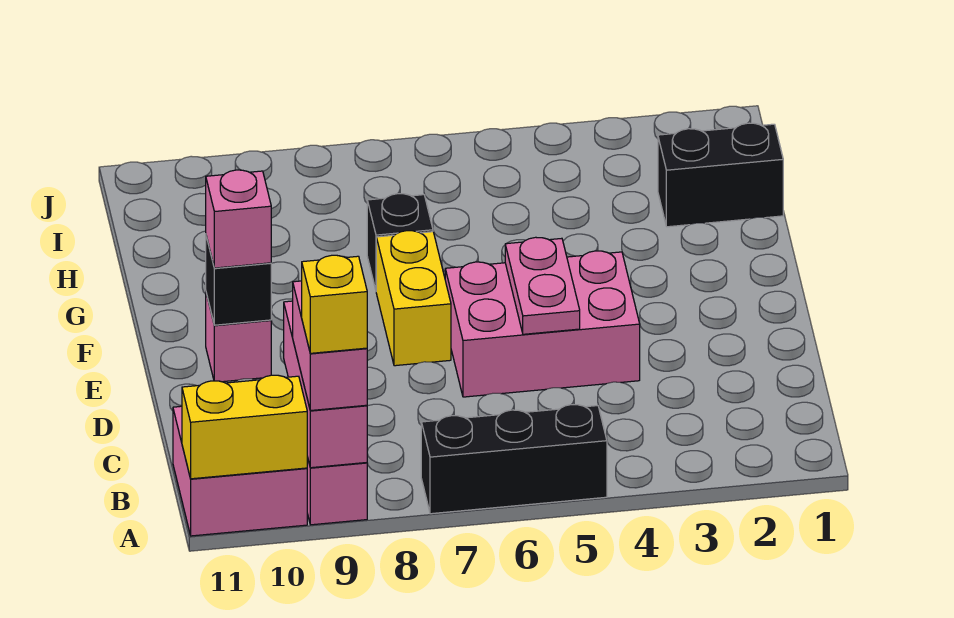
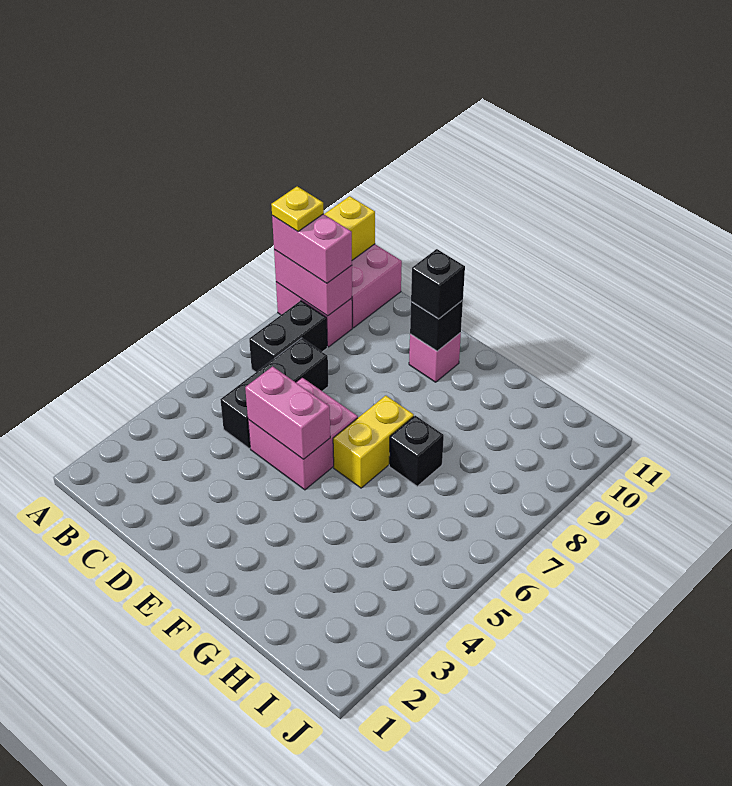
black 1x3 brick [421,405,607,514] -> black 1x3 brick moved to [220,338,329,448]
pink 1x3 brick [284,301,367,468] -> pink 1x2 brick [274,250,352,316]
yellow 1x1 brick [302,255,367,353] -> yellow 1x1 plate [271,186,324,231]
pink 2x3 brick [445,251,640,397] -> pink 2x2 brick [248,378,358,490]
pink 1x2 plate [505,237,580,334] -> pink 1x2 brick [245,366,330,459]
yellow 1x2 brick [376,231,451,366] -> yellow 1x2 brick turned to [333,396,414,488]
pink 1x1 brick [206,170,271,268] -> black 1x1 brick [411,249,465,319]
black 1x2 brick [658,123,783,227] -> black 1x2 brick moved to [249,301,327,372]

